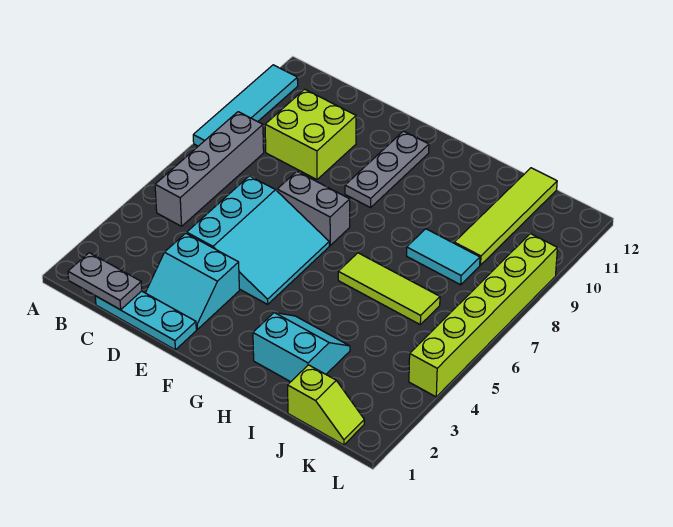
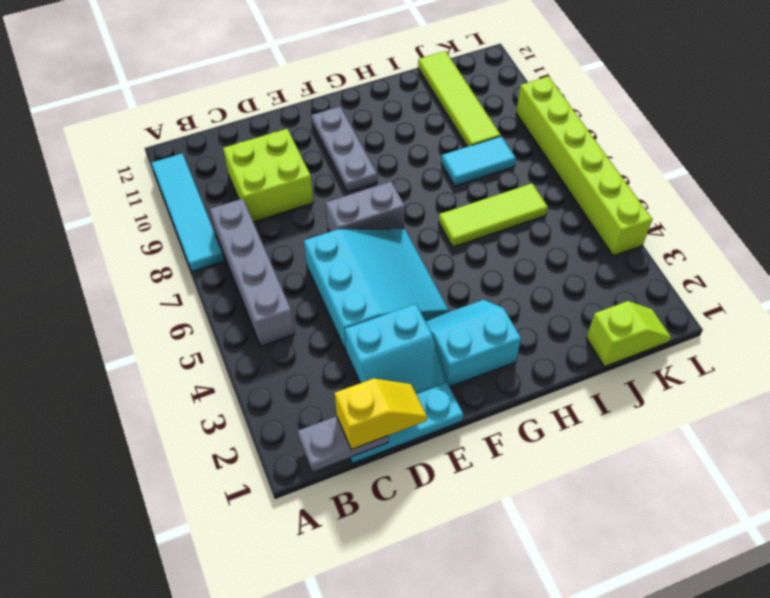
none -> yellow 1x2 slope [335,378,427,449]
cyan 2x2 slope [253,313,350,382] -> cyan 2x2 slope moved to [425,300,521,387]

